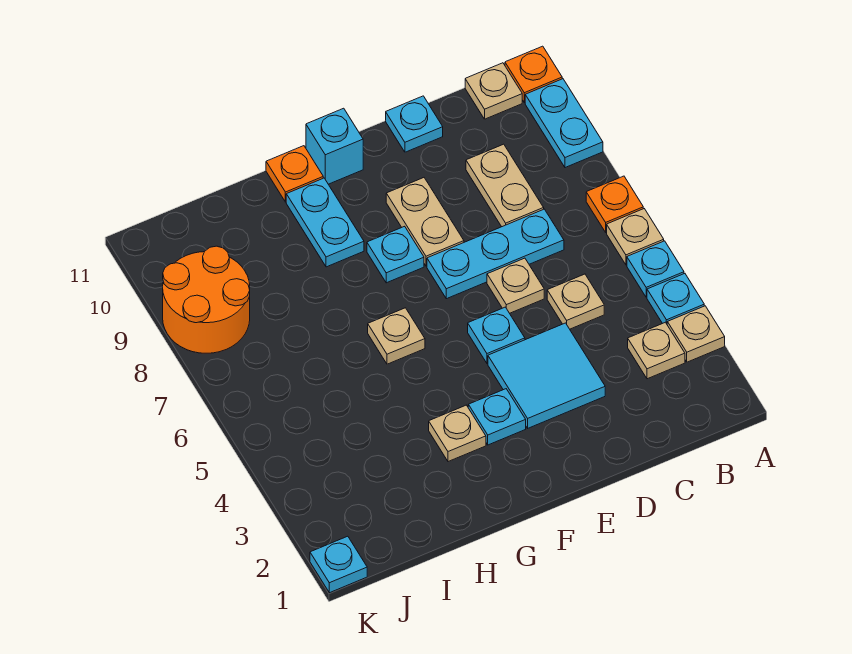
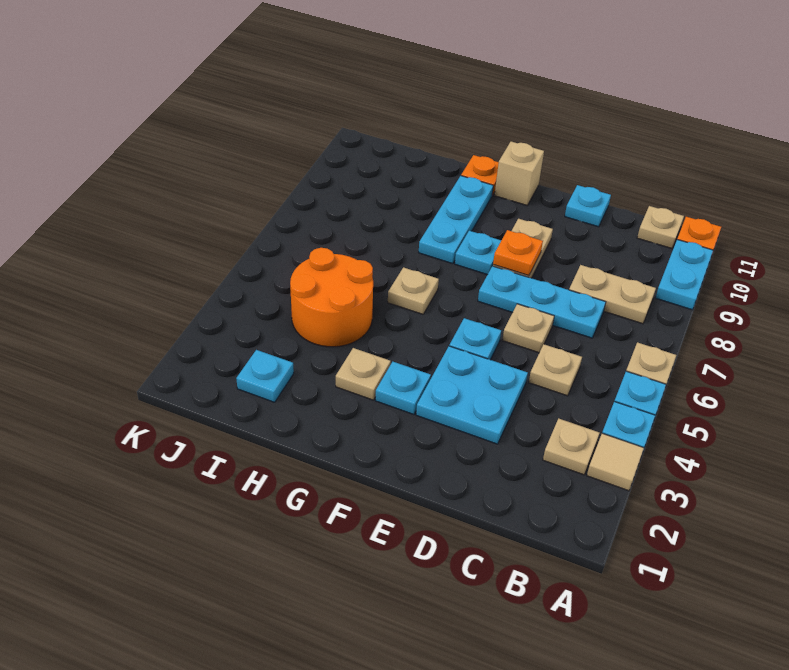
tan 1x1 plate [667,306,725,362] -> tan 1x1 tile [587,433,644,491]
orange 1x1 plate [586,176,643,232] -> orange 1x1 plate moved to [493,230,543,276]
tan 1x2 plate [466,144,544,227] -> tan 1x2 plate turned to [569,265,656,324]
cyan 2x2 tile [488,323,605,428] -> cyan 2x2 plate [416,346,528,444]
cyan 1x1 brick [306,108,363,184] -> tan 1x1 brick [494,142,544,205]
cyan 1x2 plate [286,178,364,267] -> cyan 1x3 plate [419,176,493,264]
orange 2x2 round brick [163,246,250,353] -> orange 2x2 round brick moved to [290,248,373,347]
cyan 1x1 plate [310,536,367,593] -> cyan 1x1 plate moved to [236,350,294,402]

